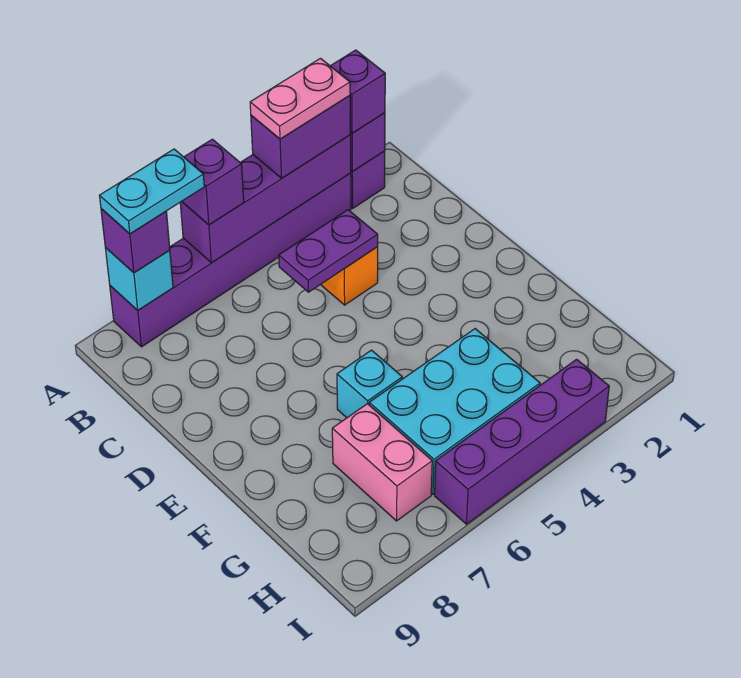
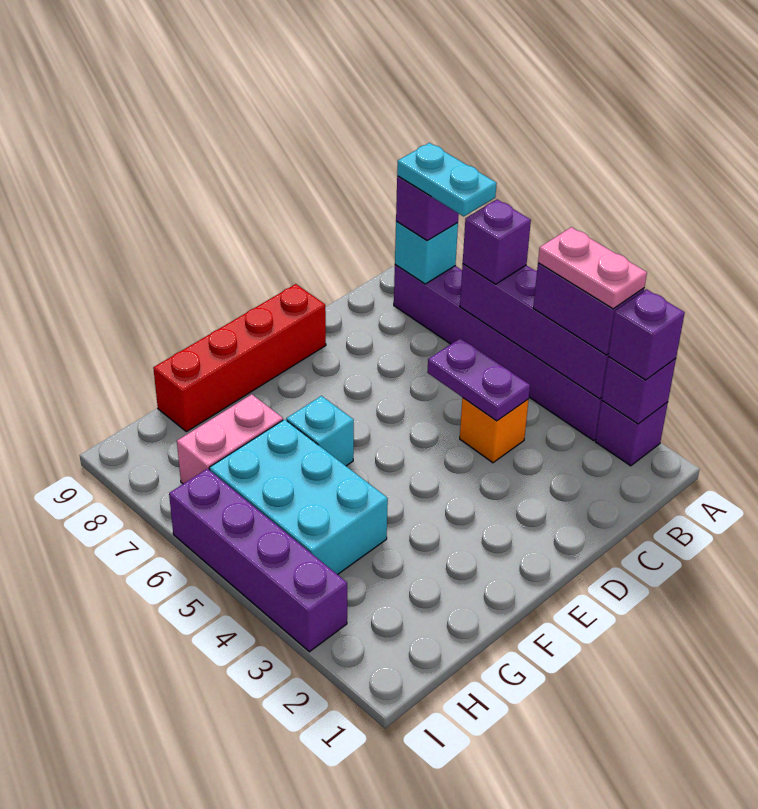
none -> red 1x4 brick [153,284,326,432]

